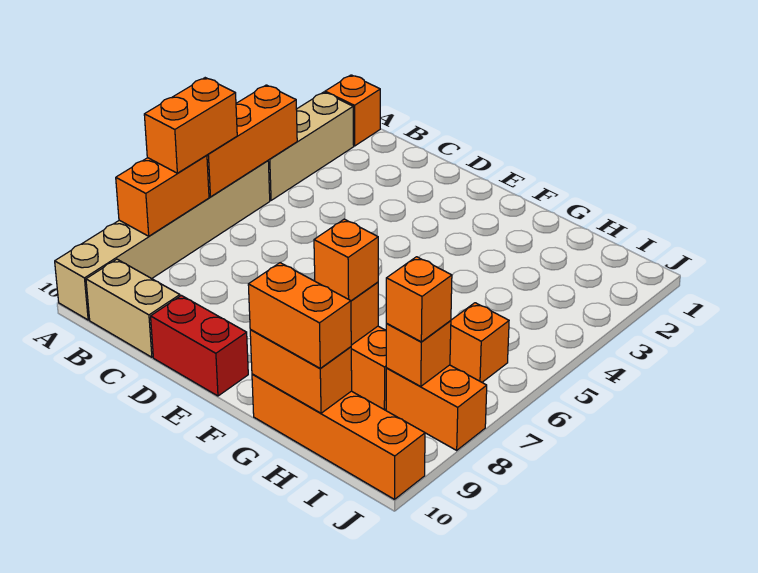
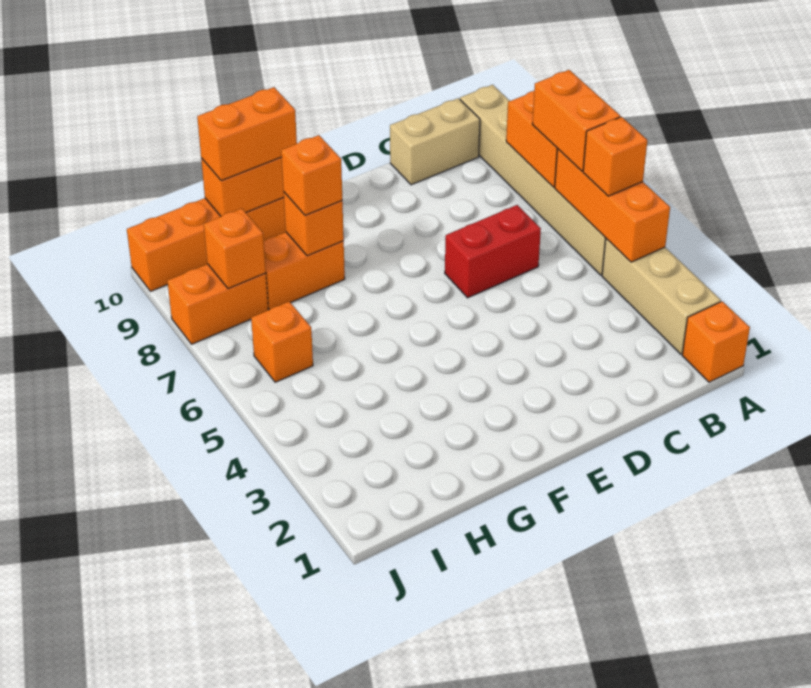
red 1x2 brick [151,296,248,396] -> red 1x2 brick moved to [445,205,541,298]
orange 1x1 brick [386,257,452,342] -> orange 1x1 brick moved to [583,117,647,196]

